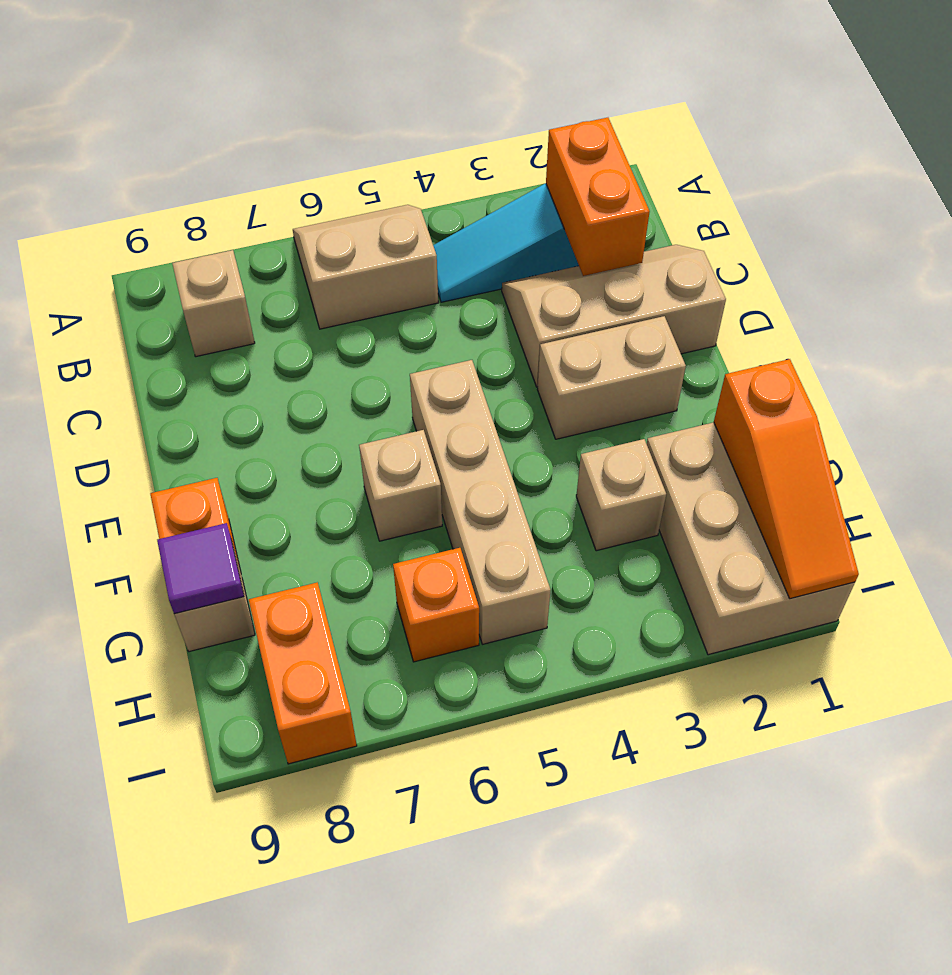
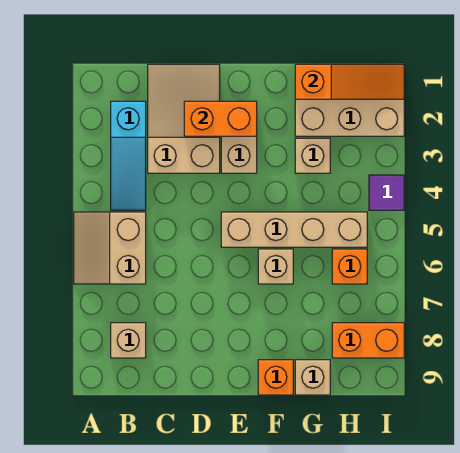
orange 1x2 brick [546,118,650,276] -> orange 1x2 brick moved to [184,101,257,136]
tan 2x3 slope [502,245,726,387] -> tan 2x3 slope turned to [148,64,220,173]
purple 1x1 tile [157,523,244,614] -> purple 1x1 tile moved to [369,175,404,210]

